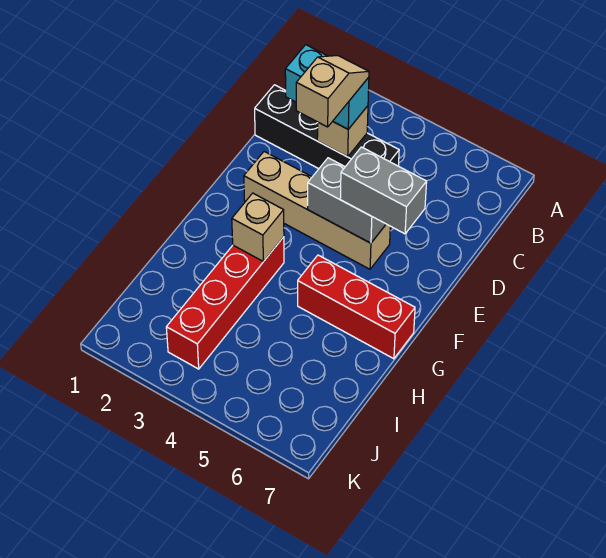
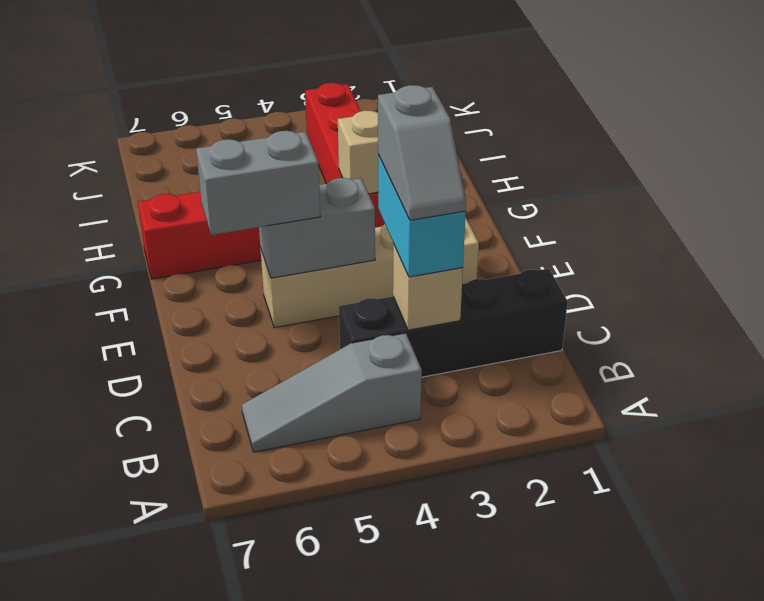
none -> grey 1x3 slope [242,333,422,452]
cyan 1x2 brick [285,45,369,129] -> cyan 1x2 brick turned to [378,155,466,277]
tan 1x2 slope [296,56,369,127] -> grey 1x2 slope [378,85,466,220]

